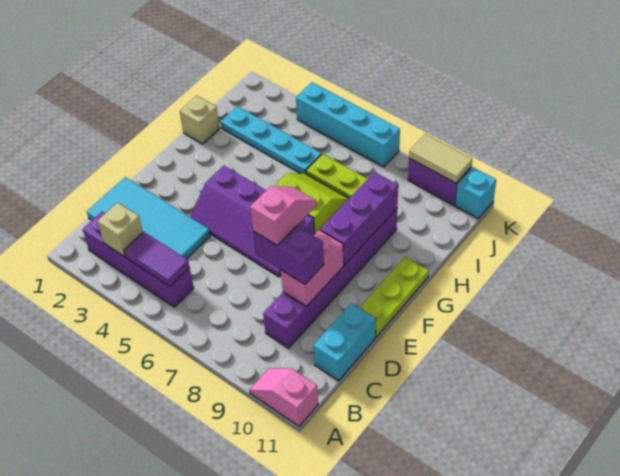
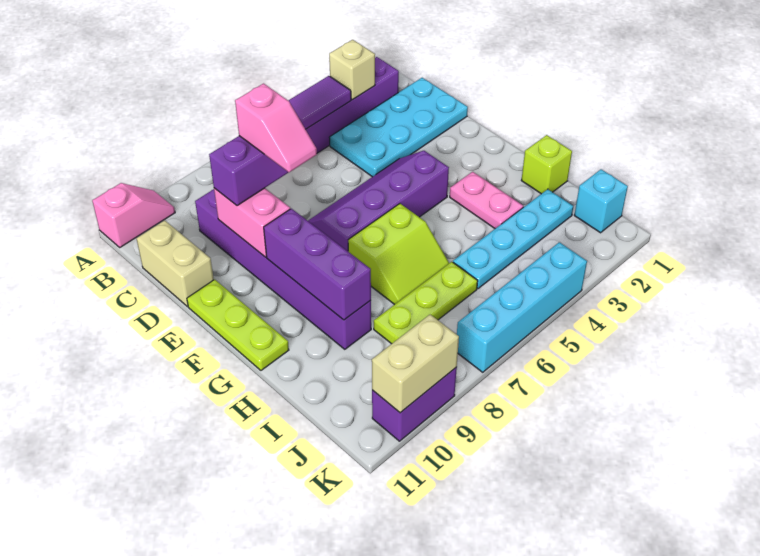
cyan 2x4 tile [87,177,210,259] -> cyan 2x4 plate [329,78,468,177]
cyan 1x2 brick [313,303,376,381] -> tan 1x2 brick [137,220,214,306]
none -> pink 1x2 plate [450,172,523,229]
tan 1x1 brick [180,96,220,144] -> lime 1x1 brick [521,135,572,194]
tan 1x2 tile [409,134,473,183] -> tan 1x2 brick [372,315,459,413]
cyan 1x1 brick [455,167,496,219] -> cyan 1x1 brick moved to [574,169,628,233]

